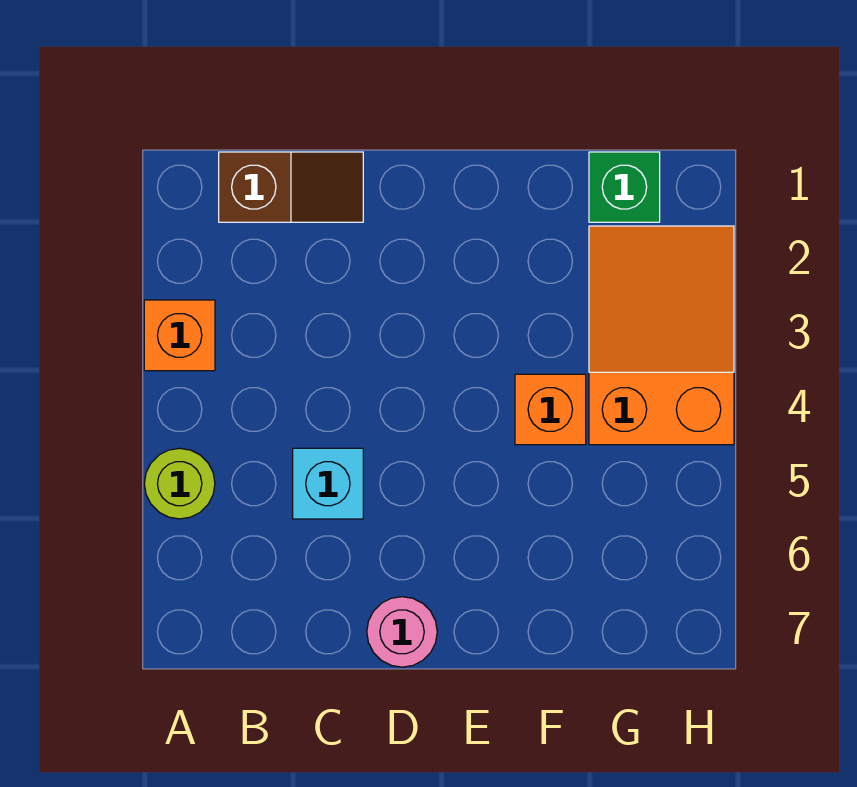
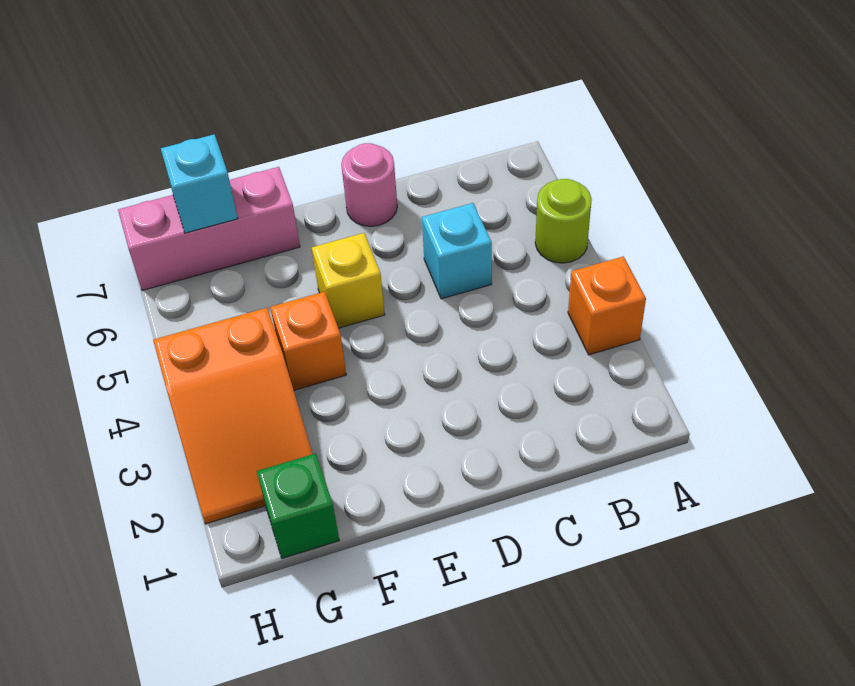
brown 1x2 slope [219,152,363,222] -> none
none -> yellow 1x1 brick [312,233,385,328]
none -> pink 1x3 brick [118,167,300,290]
none -> cyan 1x1 brick [161,134,238,233]

